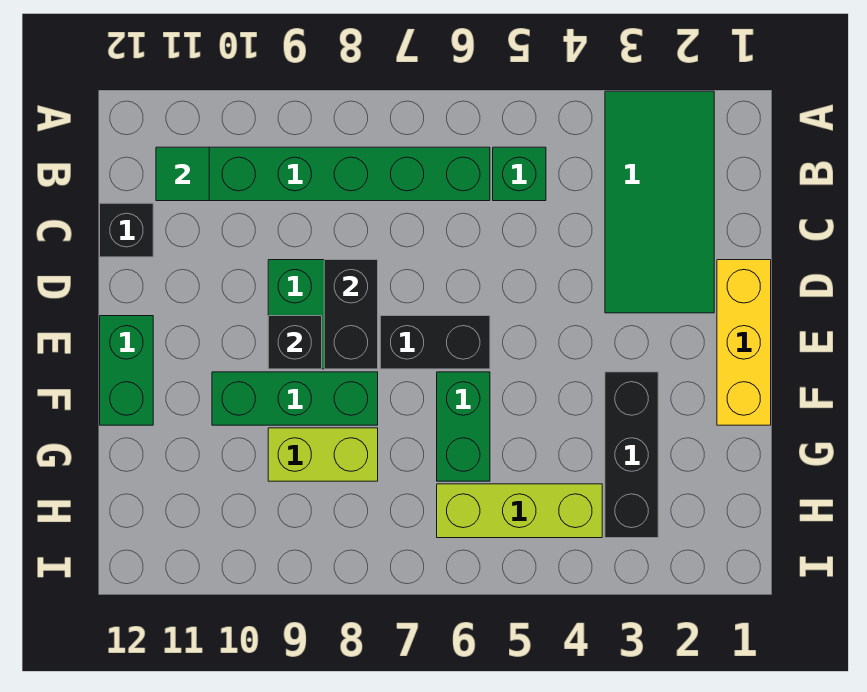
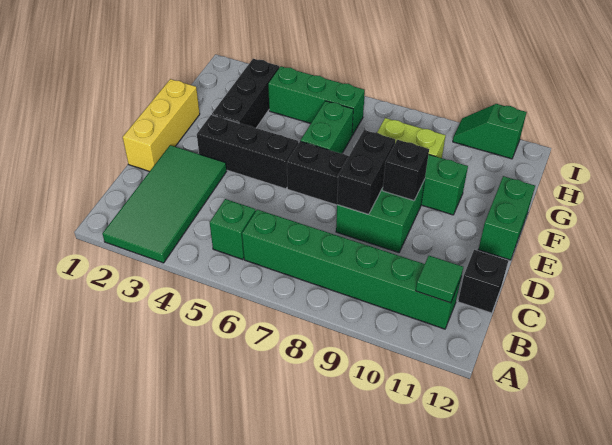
none -> black 1x3 brick [197,115,298,189]
lime 1x3 brick [437,484,602,538] -> green 1x3 brick [268,66,365,135]
none -> green 1x2 slope [453,104,527,159]

